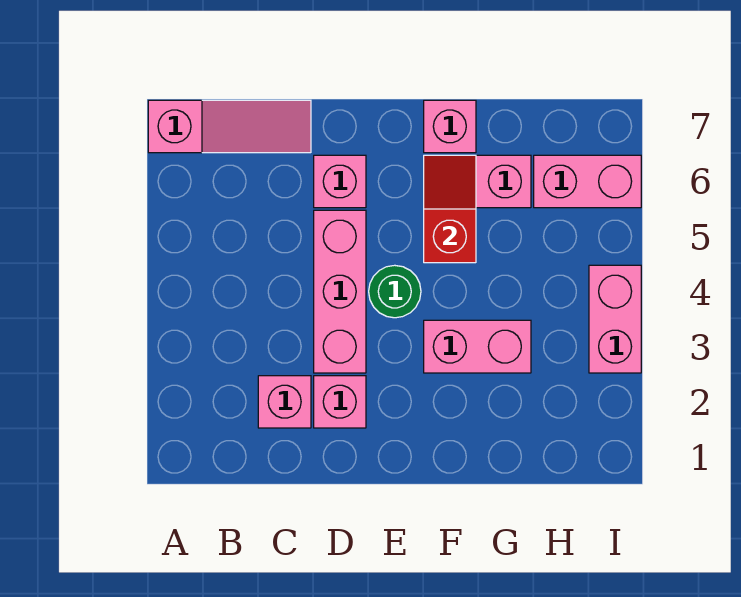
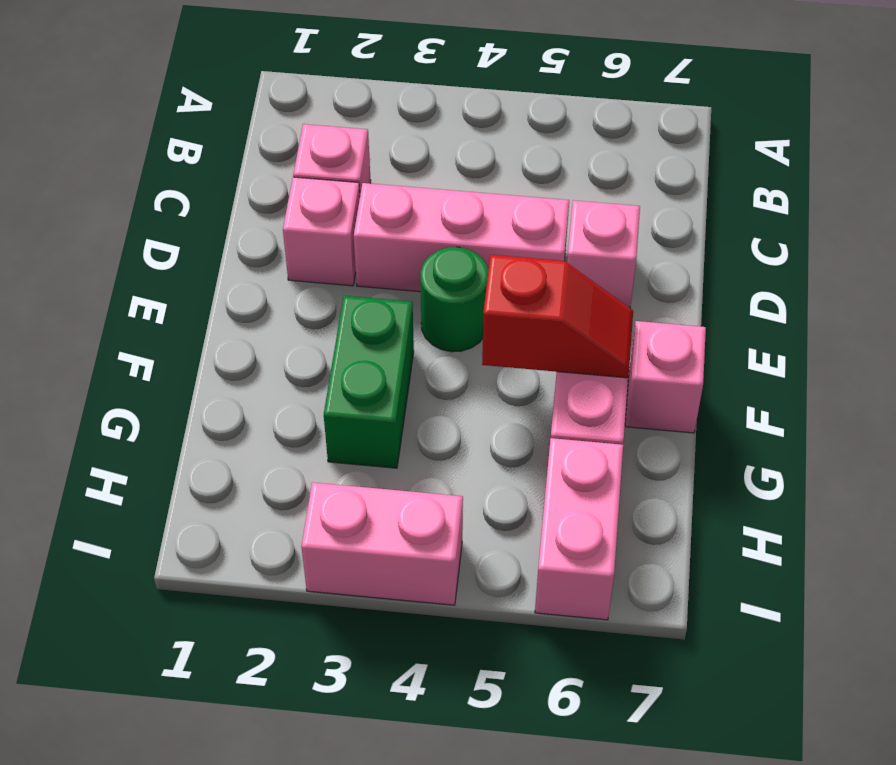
pink 1x3 slope [148,100,311,153] -> none
pink 1x2 brick [424,320,531,373] -> green 1x2 brick [324,296,414,468]

